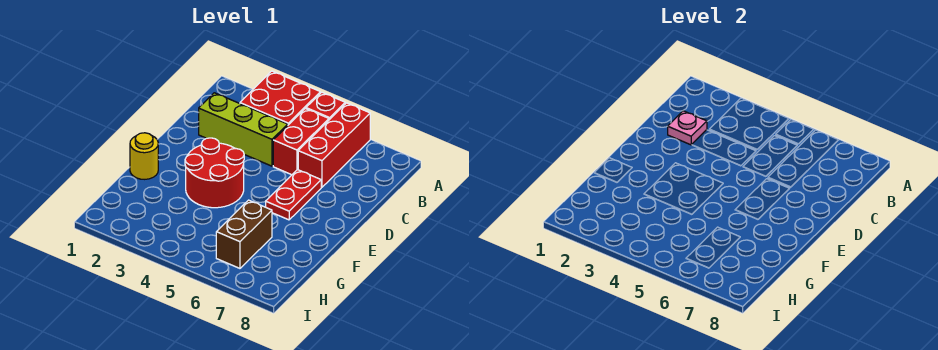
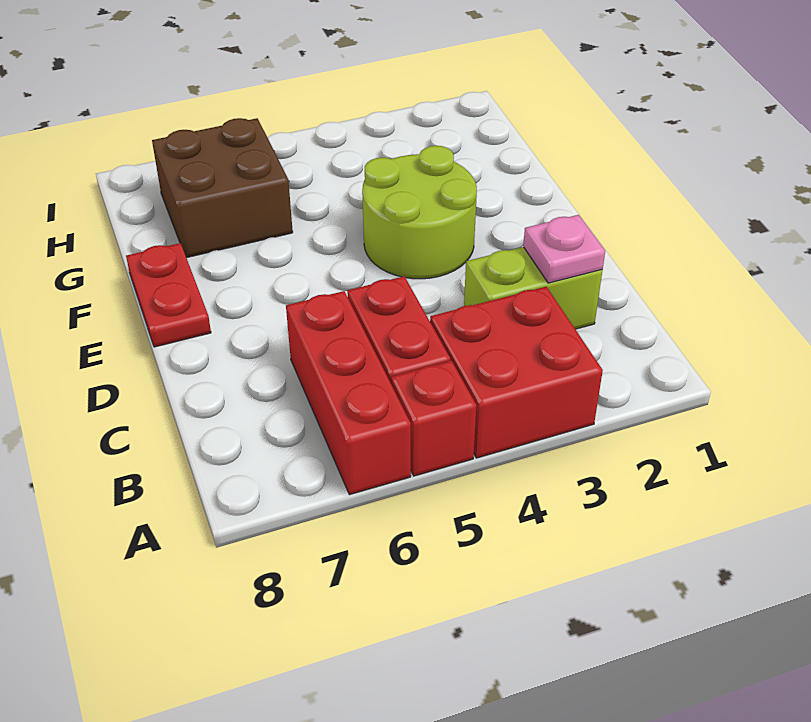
lime 1x3 brick [199,93,288,166] -> lime 1x2 brick [464,247,603,329]
red 1x2 plate [266,170,321,220] -> red 1x2 plate moved to [126,243,211,347]
red 2x2 round brick [185,138,244,208] -> lime 2x2 round brick [362,146,477,279]
yellow 1x1 round brick [130,133,158,179] -> none
brown 1x2 brick [216,200,272,268] -> brown 2x2 brick [152,118,293,258]

